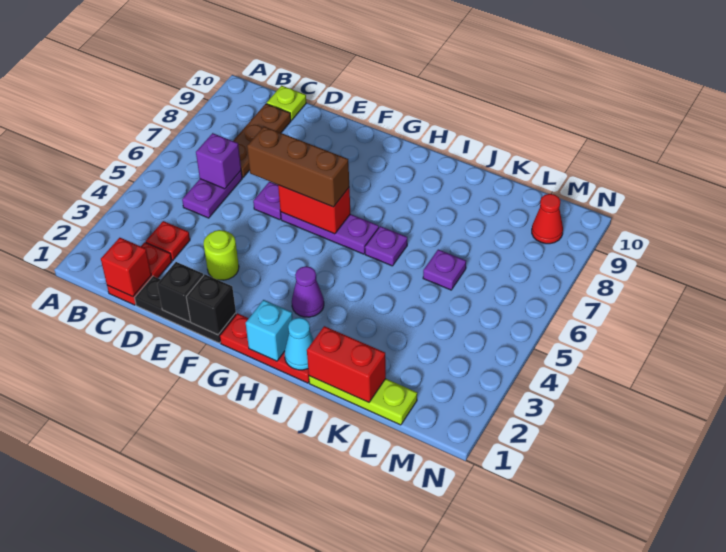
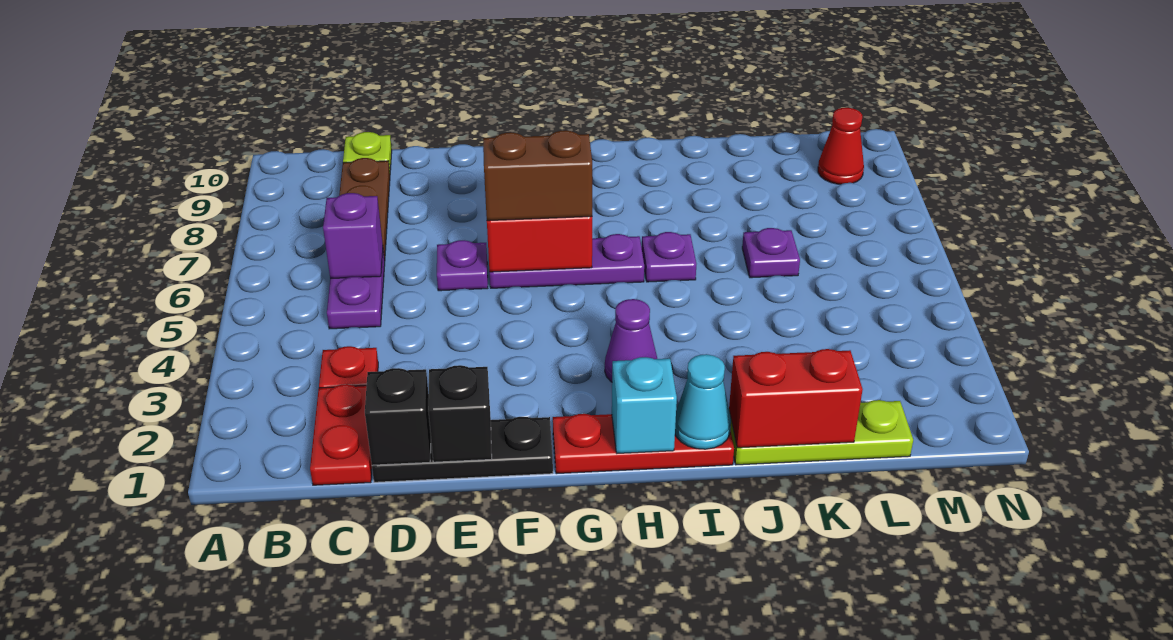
red 1x1 brick [101,238,151,297] -> none
lime 1x1 round brick [204,230,239,280] -> none
brown 1x3 brick [247,127,349,207] -> brown 1x2 brick [483,130,592,221]
black 1x1 brick [186,274,236,335] -> black 1x1 brick moved to [365,368,431,465]

